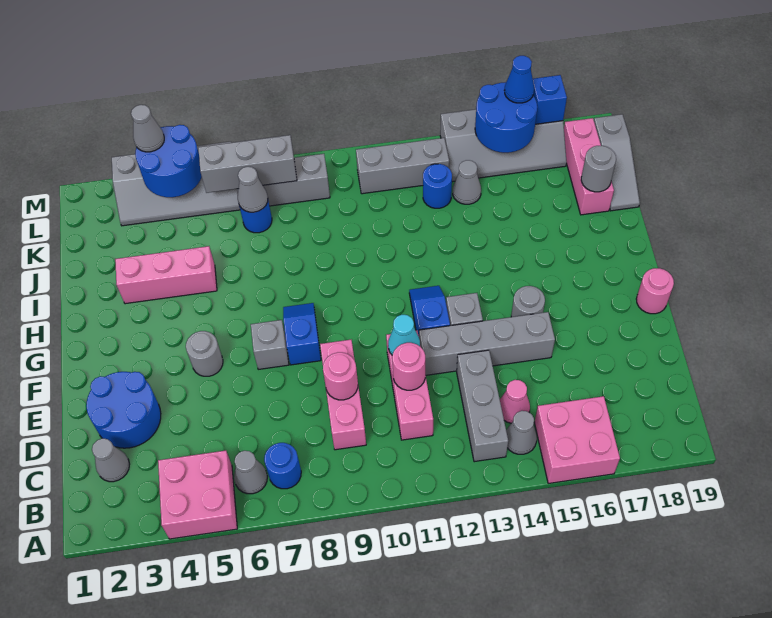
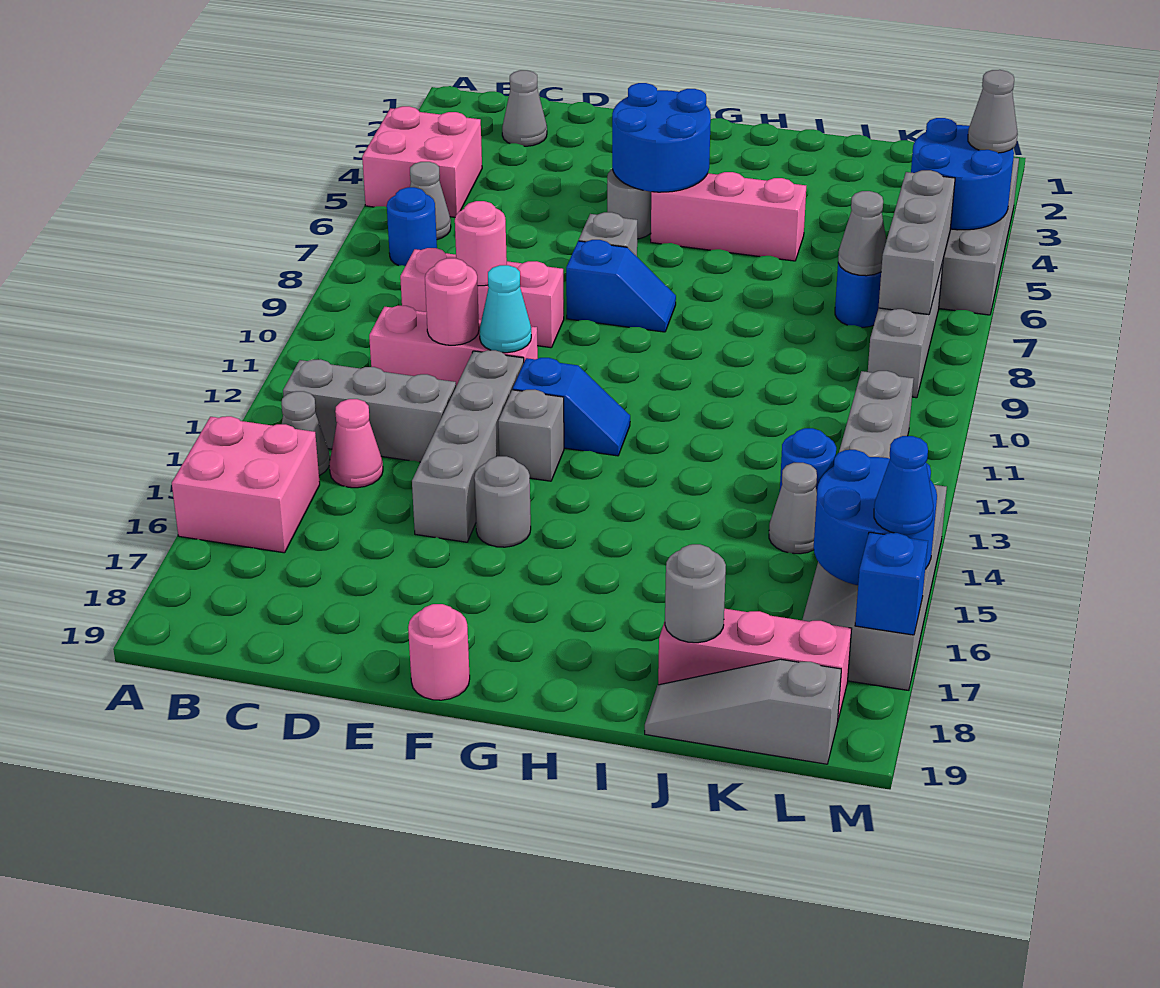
blue 2x2 round brick [86,372,161,448] -> blue 2x2 round brick moved to [612,83,711,192]
pink 1x3 brick [115,246,217,304] -> pink 1x3 brick turned to [651,172,806,261]

